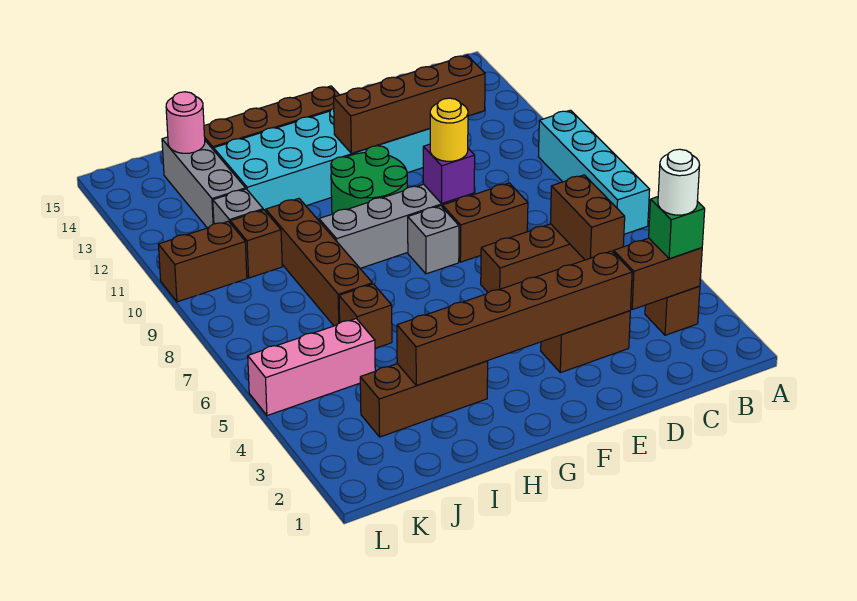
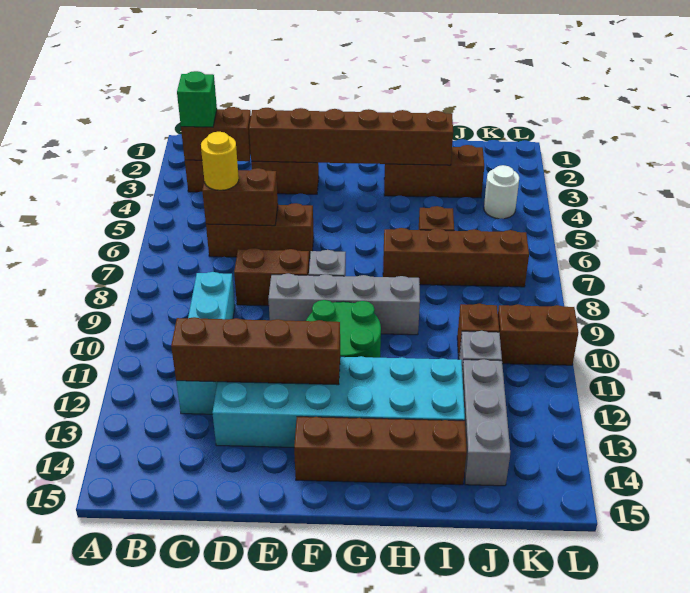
cyan 1x4 brick [538,110,650,234] -> cyan 1x4 brick moved to [176,272,235,414]
white 1x1 round brick [658,149,700,215] -> white 1x1 round brick moved to [484,165,519,219]
brown 1x2 brick [550,175,625,260] -> brown 1x2 brick turned to [202,168,278,226]
purple 1x1 brick [423,144,475,204] -> none
yellow 1x1 round brick [430,98,468,161] -> yellow 1x1 round brick moved to [201,132,239,190]
brown 1x4 brick [266,198,372,326] -> brown 1x4 brick turned to [383,228,529,287]
pink 1x3 brick [248,319,375,416] -> none
pink 1x1 round brick [166,92,205,153] -> none

